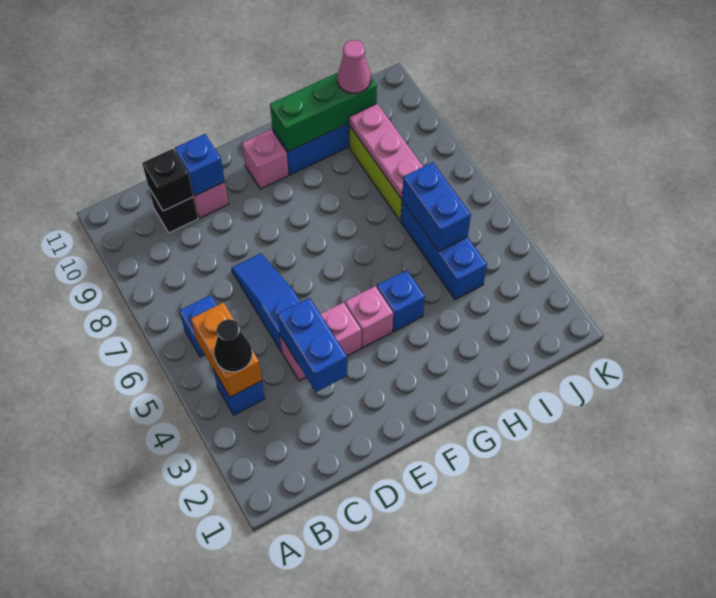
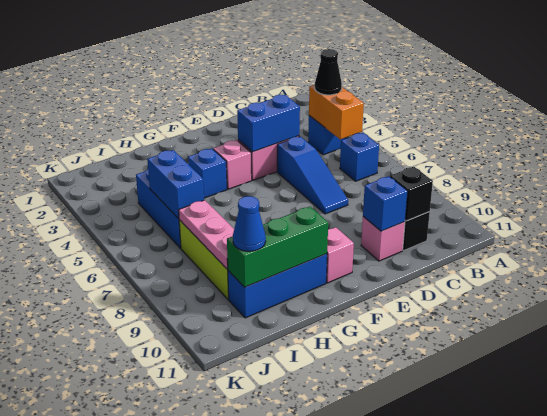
blue 1x2 brick [278,298,347,392] -> blue 1x2 brick turned to [237,95,300,152]
pink 1x1 cone [337,40,371,93] -> blue 1x1 cone [233,196,266,251]

